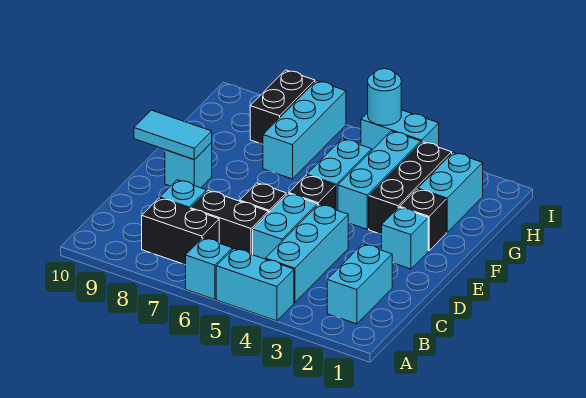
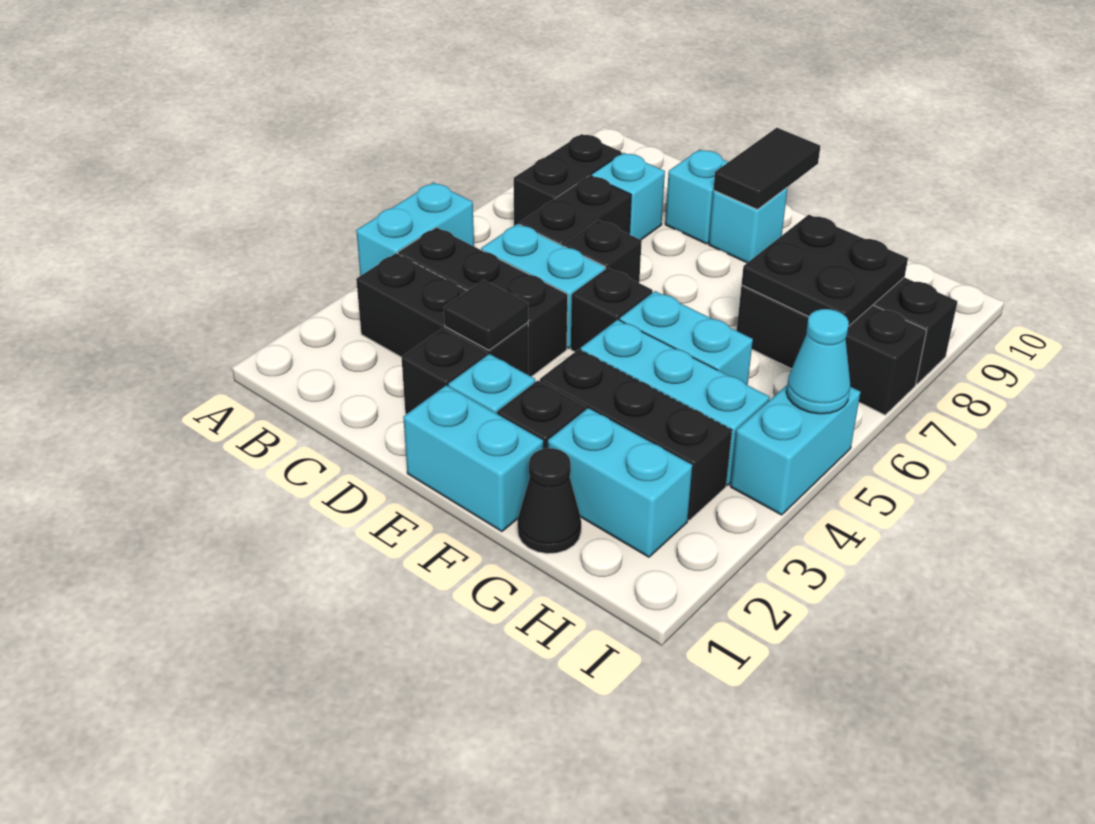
cyan 1x1 brick [186,238,232,299] -> cyan 1x1 brick moved to [665,150,728,244]
cyan 1x2 brick [327,244,392,324] -> cyan 1x2 brick moved to [403,385,543,531]
none -> black 1x3 brick [356,253,528,375]
cyan 1x3 brick [266,204,348,303] -> black 1x3 brick [398,227,568,377]
none -> black 1x1 brick [401,328,487,414]
none -> black 1x1 tile [444,280,528,350]
cyan 1x2 tile [134,110,212,160] -> black 1x2 tile [714,128,820,210]
none -> black 1x1 cone [518,448,581,554]
cyan 1x3 brick [263,81,346,179] -> black 1x3 brick [737,285,927,415]
none -> black 2x2 plate [741,215,908,326]
cyan 1x1 round brick [368,69,401,125] -> cyan 1x1 cone [786,309,850,414]

